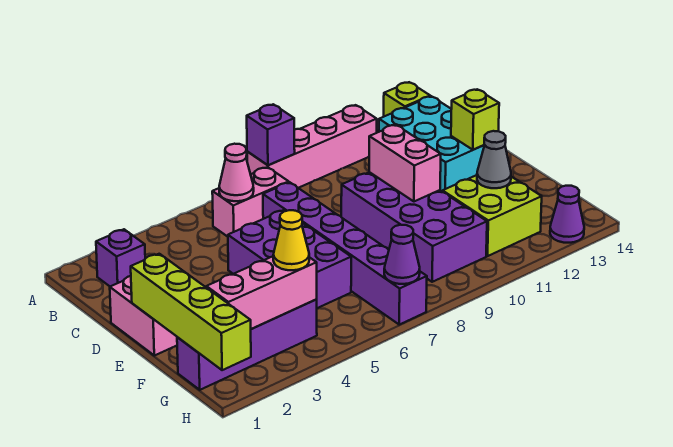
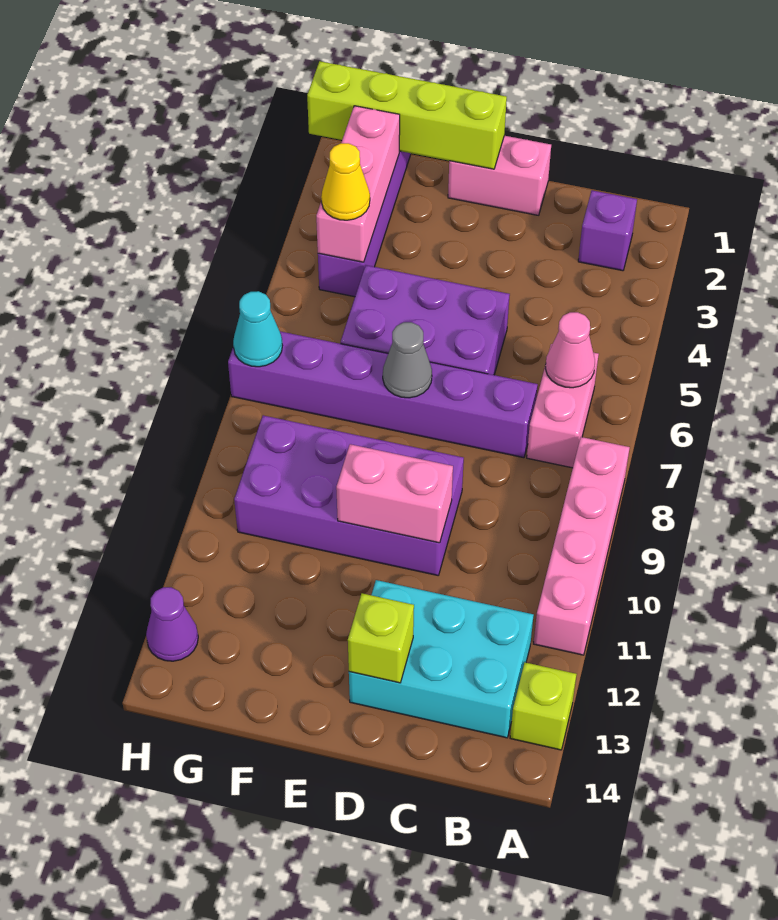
purple 1x1 brick [247,104,295,165] -> none
lime 2x2 brick [443,175,542,256] -> none
grey 1x1 cone [477,131,511,188] -> grey 1x1 cone moved to [383,322,432,398]
purple 1x1 cone [384,225,420,284] -> cyan 1x1 cone [233,291,282,367]

